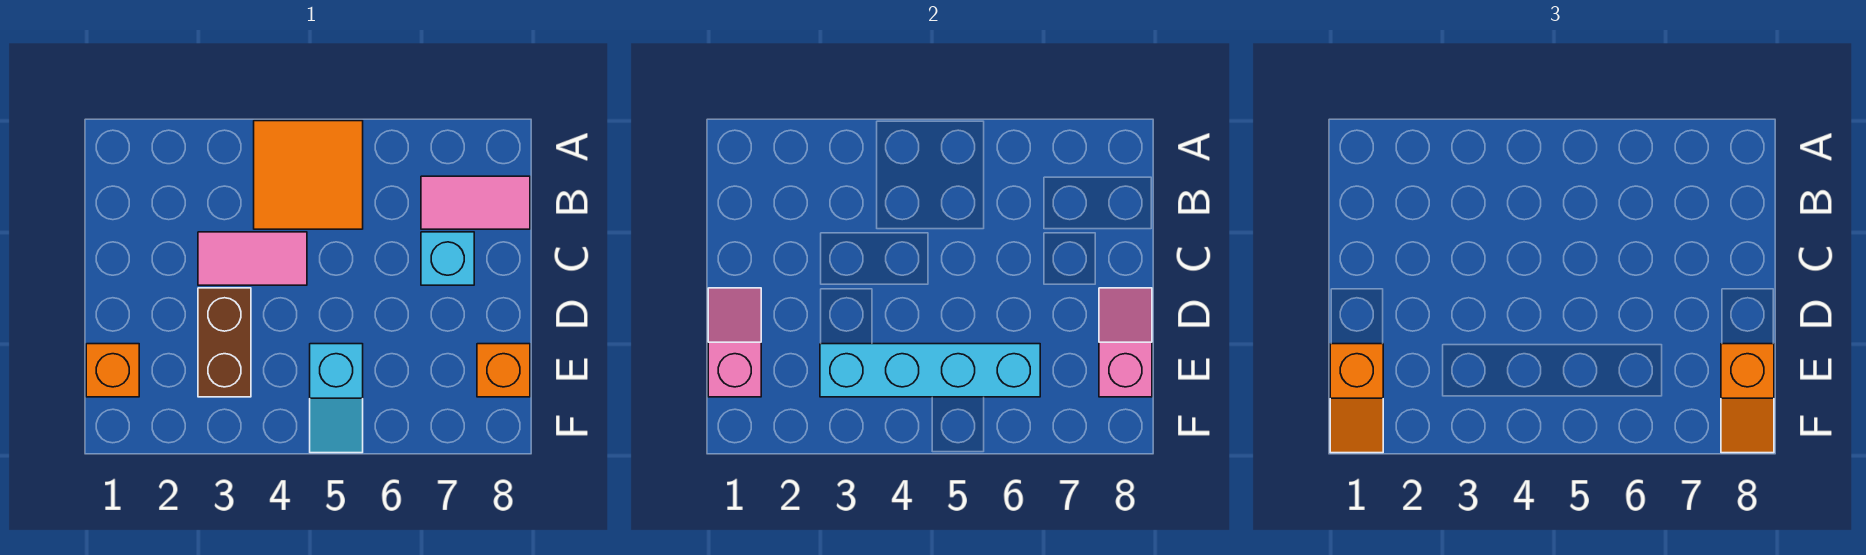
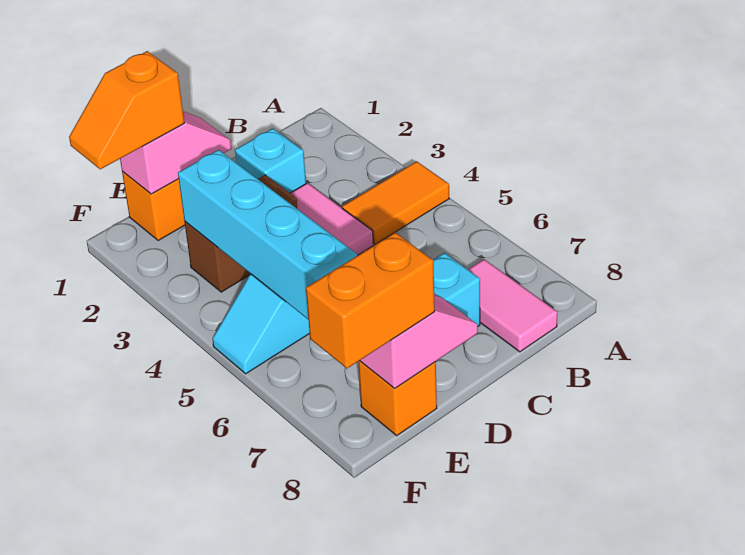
orange 2x2 tile [254,121,363,229] -> orange 1x2 tile [342,161,449,244]
none -> cyan 1x1 brick [235,128,306,193]
orange 1x2 slope [1721,344,1774,453] -> orange 1x2 brick [306,233,435,368]

